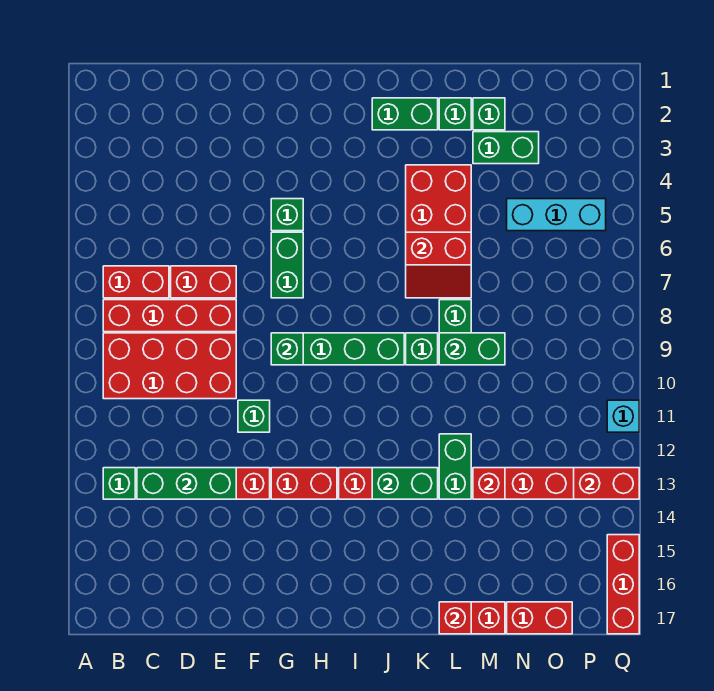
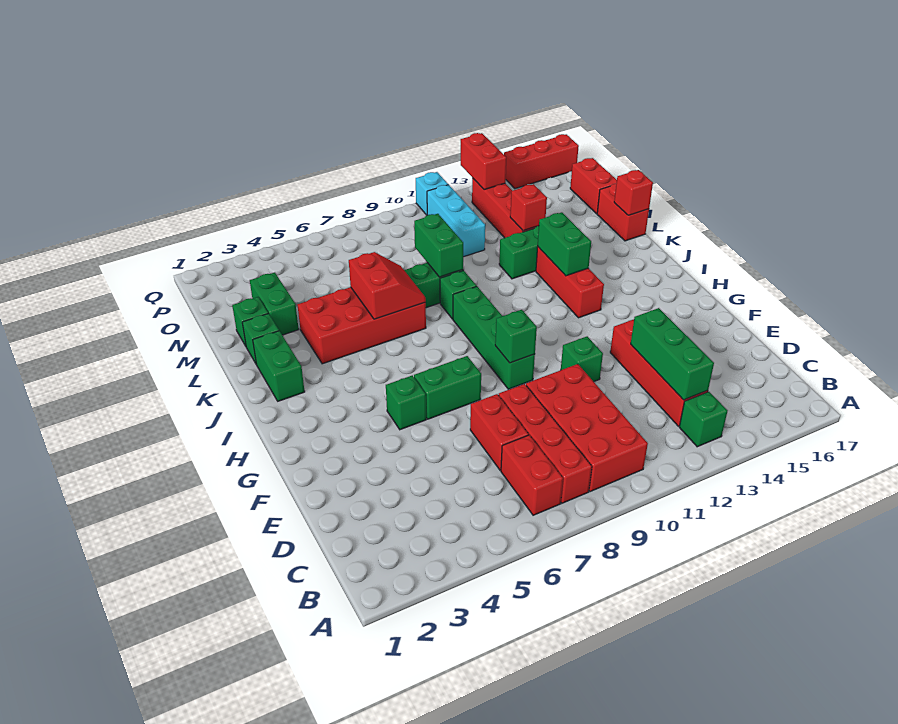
red 1x2 brick [271,468,337,499] -> none
cyan 1x3 brick [507,199,606,231] -> cyan 1x3 brick moved to [427,185,485,257]

